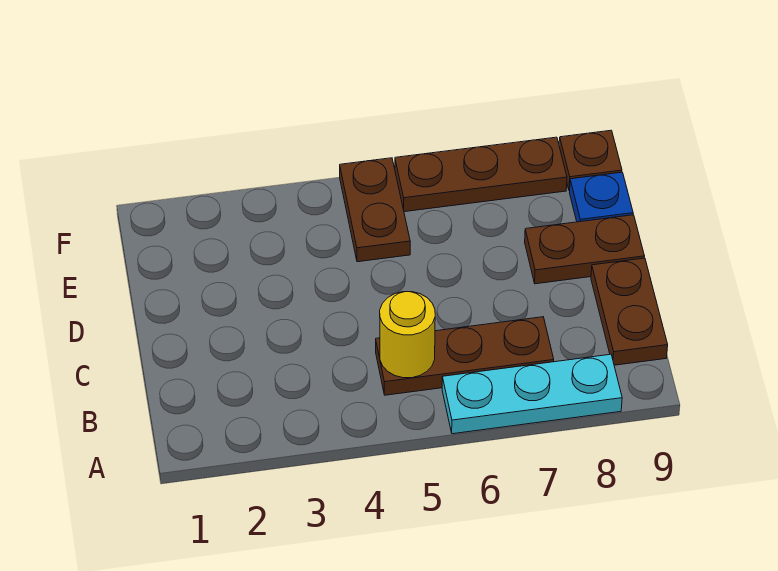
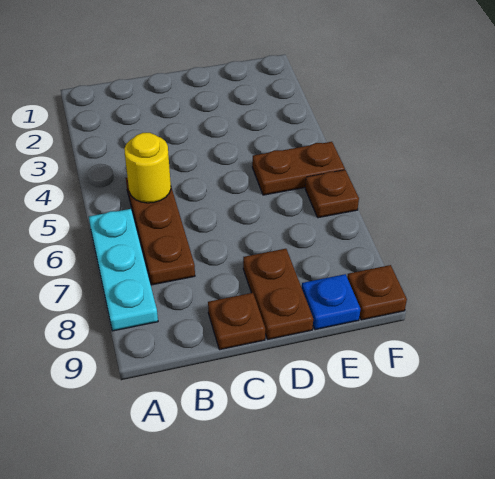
brown 1x2 plate [591,258,668,365] -> brown 1x1 plate [208,293,265,350]
brown 1x3 plate [395,137,567,212] -> brown 1x1 plate [305,170,359,218]

